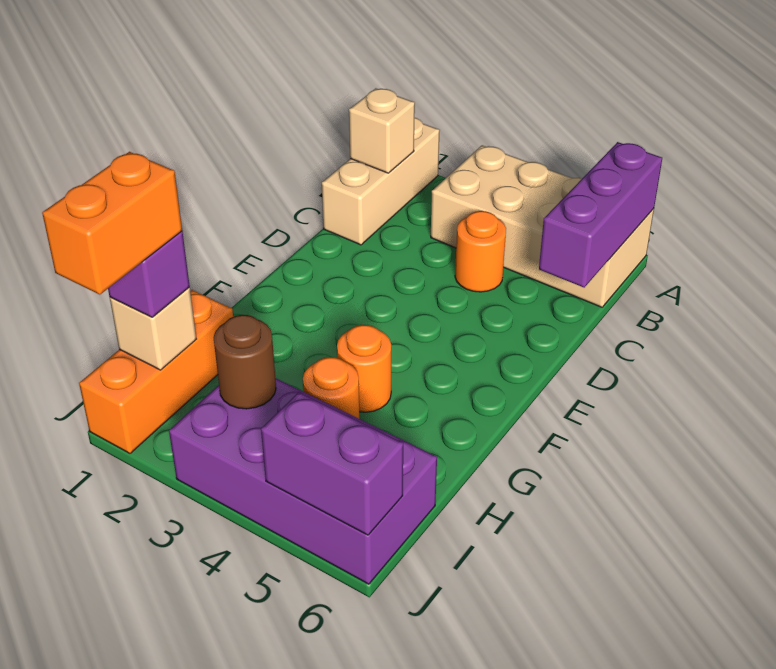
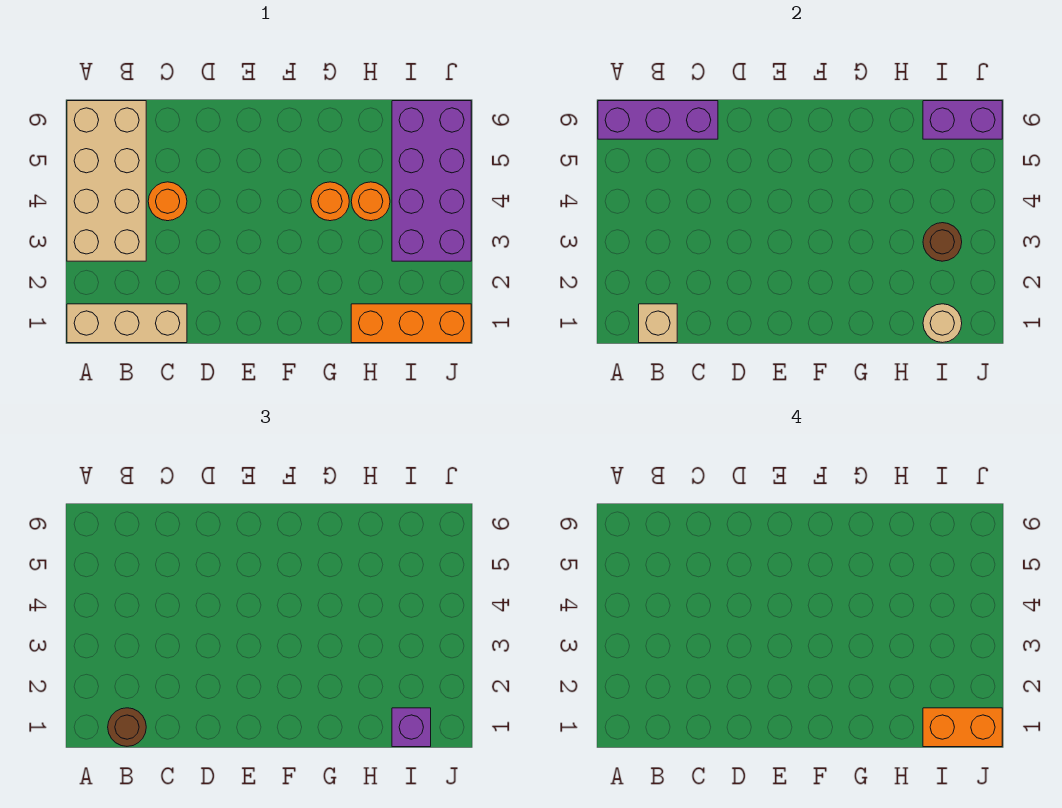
none -> brown 1x1 round brick [108,708,146,746]
tan 1x1 brick [110,287,196,370] -> tan 1x1 round brick [923,304,962,343]
purple 1x2 brick [261,392,403,535] -> purple 1x2 brick turned to [923,101,1002,139]

